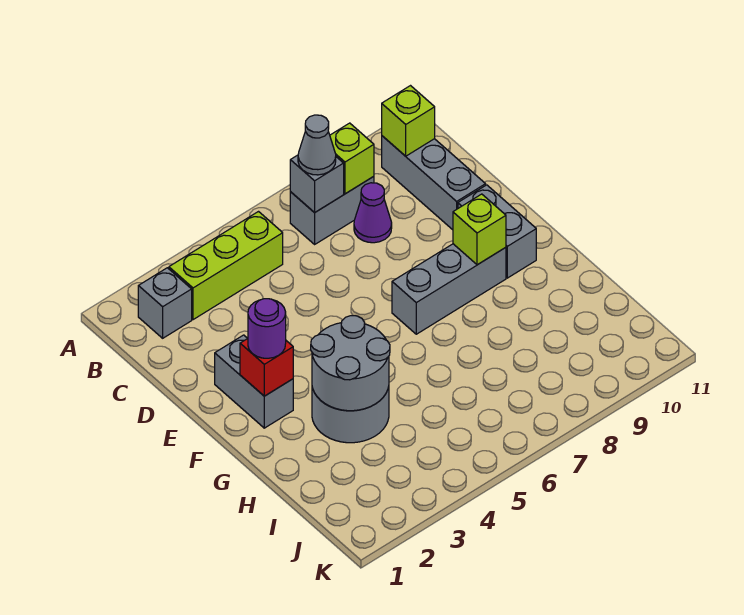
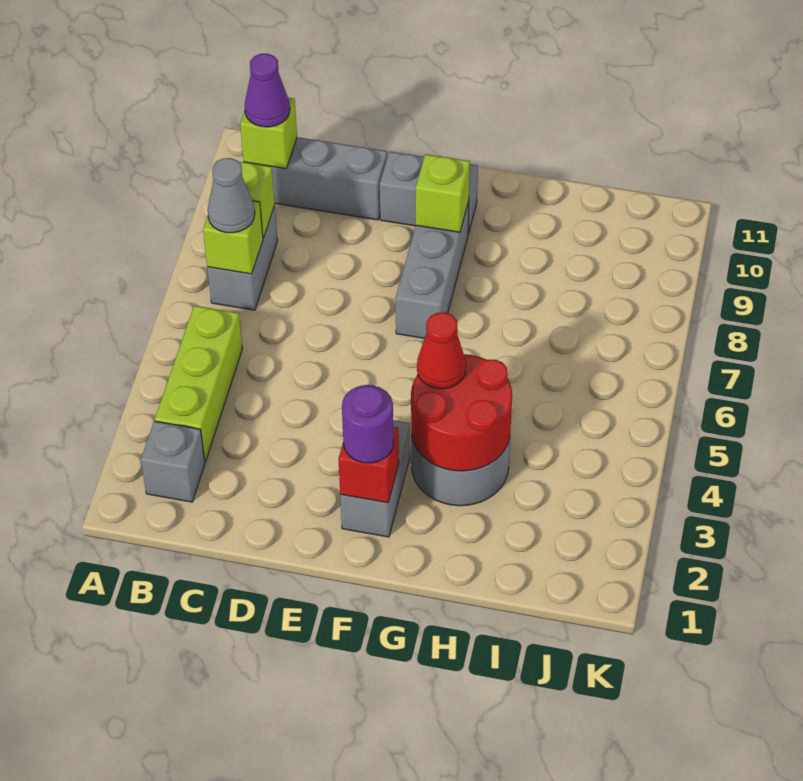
grey 1x1 brick [290,155,344,213] -> lime 1x1 brick [203,201,263,274]
purple 1x1 cone [354,183,392,243] -> purple 1x1 cone moved to [245,54,290,127]
grey 1x2 brick [215,335,293,428] -> grey 1x2 brick turned to [340,420,410,537]
grey 2x2 round brick [311,316,390,411] -> red 2x2 round brick [411,354,512,471]
none -> red 1x1 cone [417,312,466,389]

